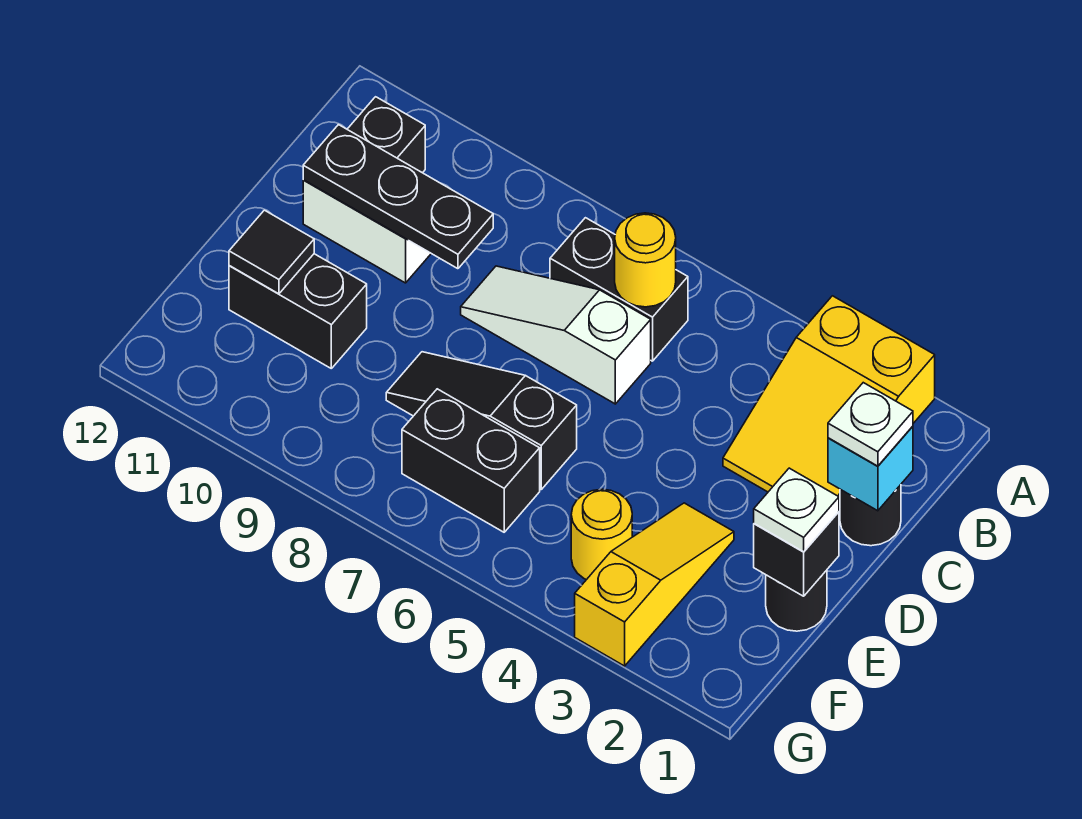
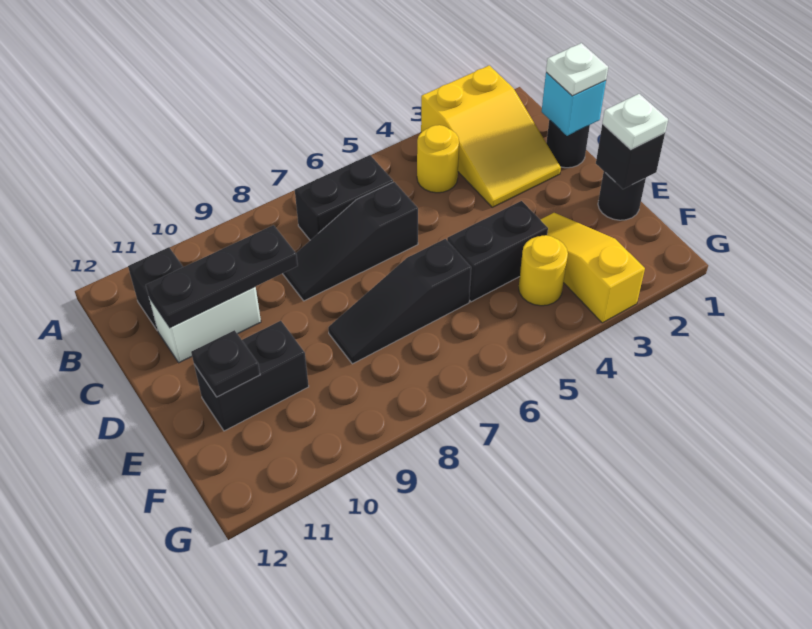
yellow 1x1 round brick [615,213,676,307] -> yellow 1x1 round brick moved to [417,125,459,193]
white 1x3 slope [461,266,651,404] -> black 1x3 slope [283,182,418,301]
black 1x1 tile [229,210,314,294] -> black 1x1 plate [191,330,260,397]
black 1x2 brick [402,389,540,532] -> black 1x2 brick moved to [447,201,548,302]

